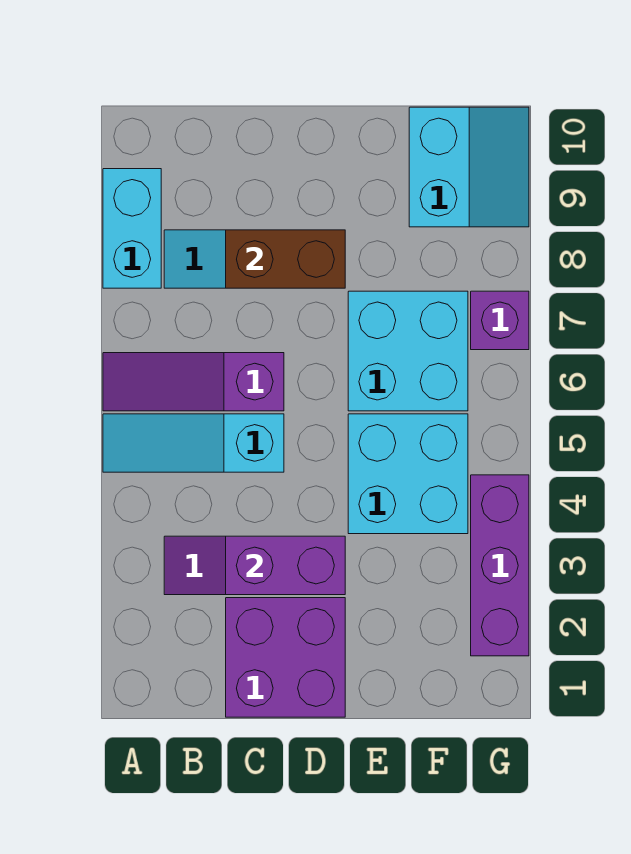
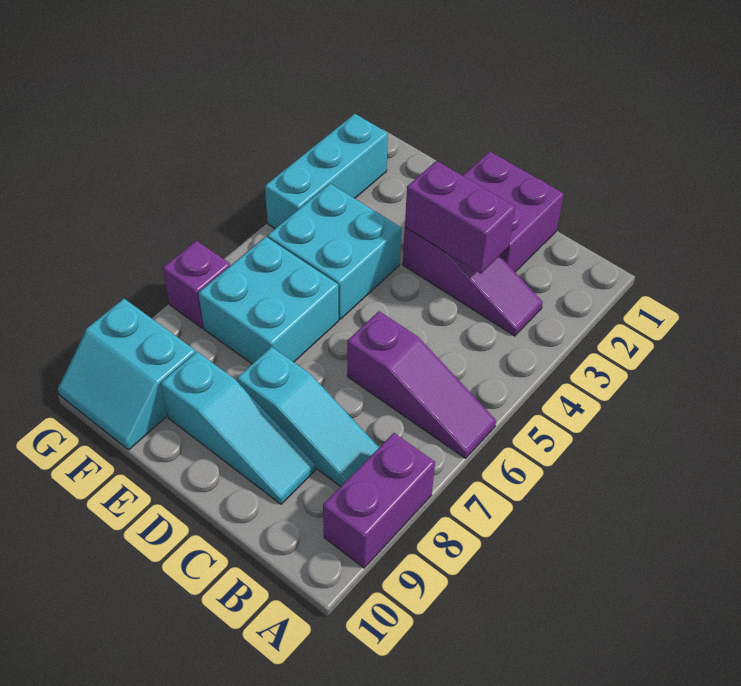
cyan 1x3 slope [103,414,284,472] -> cyan 1x3 slope moved to [161,352,315,504]
cyan 1x2 brick [103,169,161,288] -> purple 1x2 brick [323,433,435,568]
brown 1x2 brick [226,230,345,288] -> none
cyan 2x2 slope [409,107,529,227] -> cyan 2x2 slope turned to [58,299,196,450]
purple 1x3 brick [471,475,529,656] -> cyan 1x3 brick [265,114,388,229]

